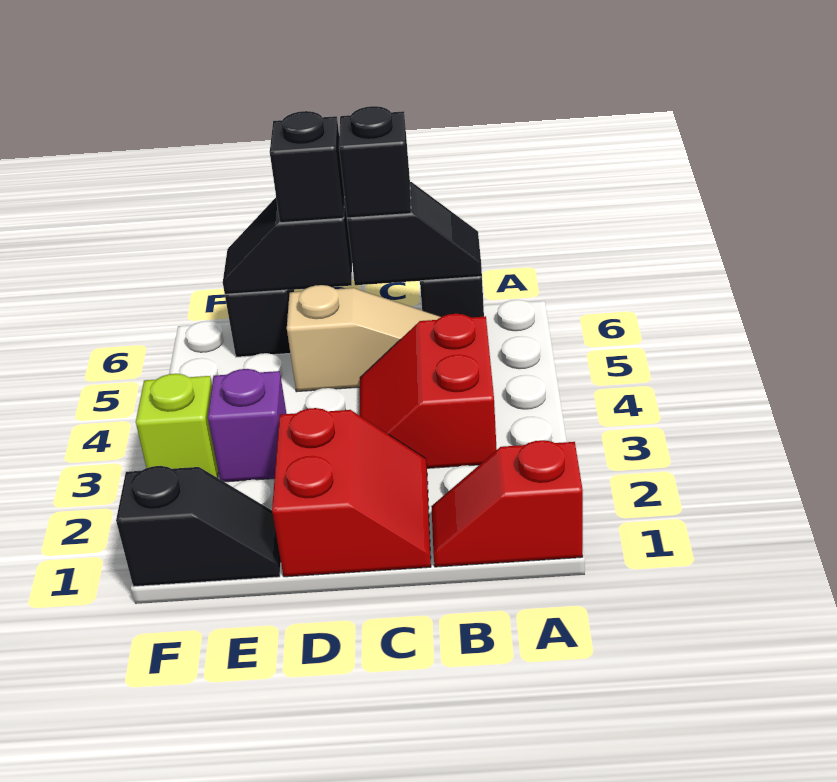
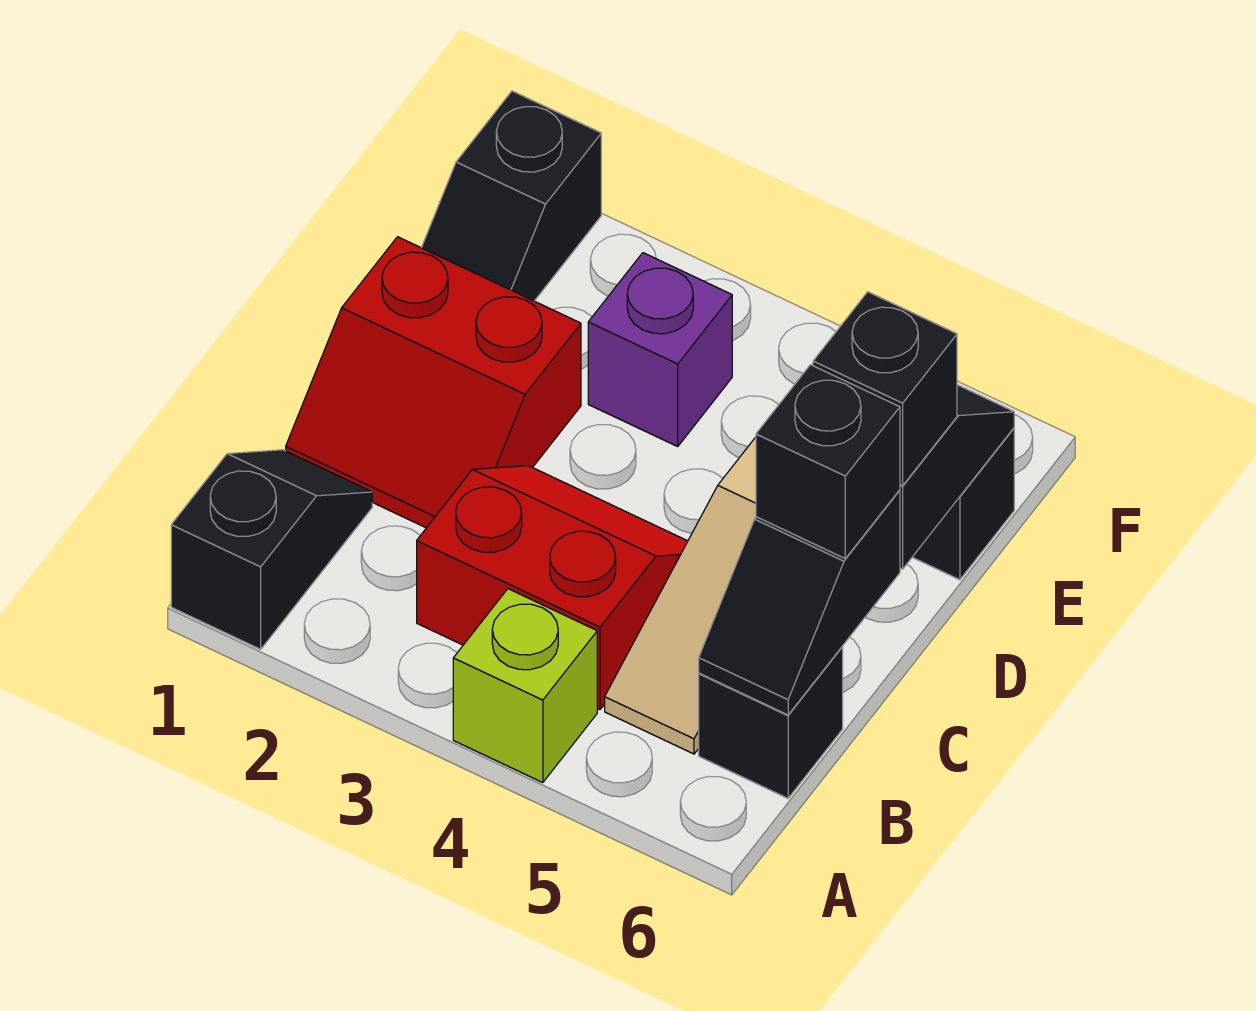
red 1x2 slope [431,440,583,567] -> black 1x2 slope [171,450,372,649]
lime 1x1 brick [136,374,218,478] -> lime 1x1 brick moved to [453,589,597,783]

